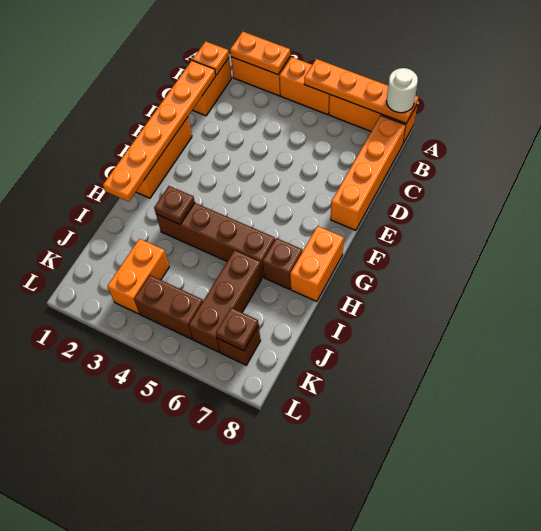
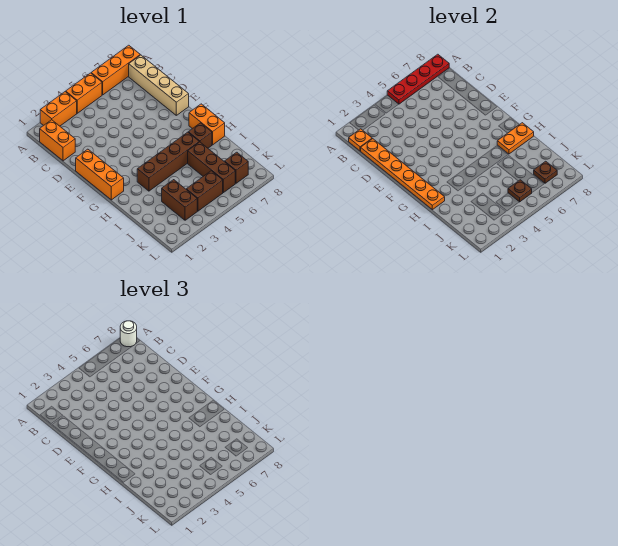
orange 1x2 plate [230,32,290,75] -> orange 1x2 plate moved to [497,123,534,154]
orange 1x4 plate [304,59,418,123] -> red 1x4 plate [387,54,449,104]
orange 1x4 brick [331,115,406,230] -> tan 1x4 brick [129,55,189,115]
brown 1x1 plate [154,186,195,224] -> brown 1x1 plate moved to [508,180,532,202]
orange 1x2 brick [108,239,169,314] -> brown 1x2 brick [162,180,197,220]

